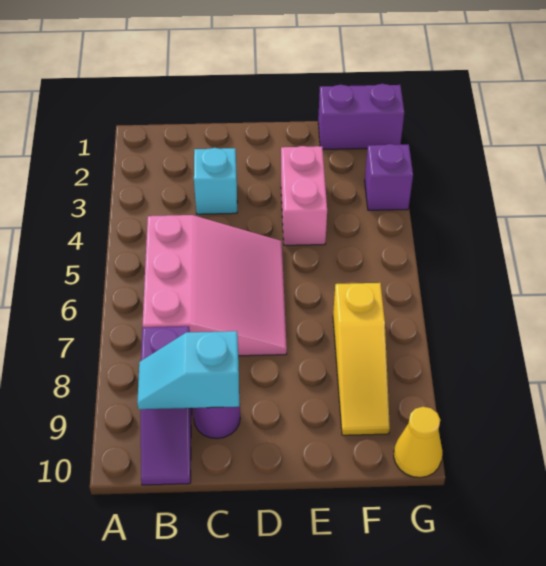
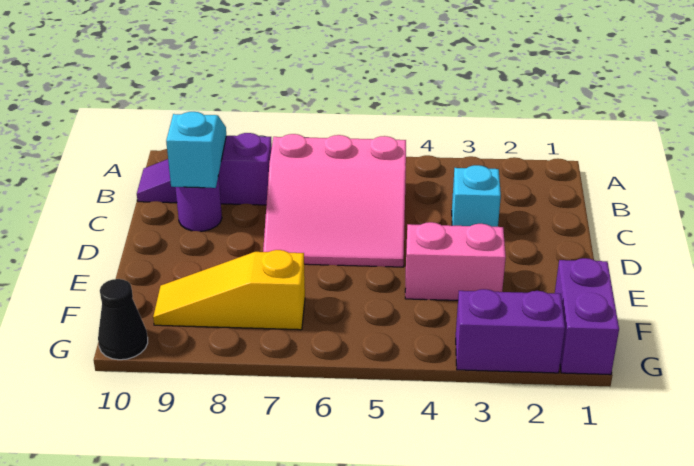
purple 1x1 brick [365,144,413,210] -> purple 1x2 brick [456,289,565,373]
yellow 1x1 cone [394,407,442,478] -> black 1x1 cone [98,279,148,360]

